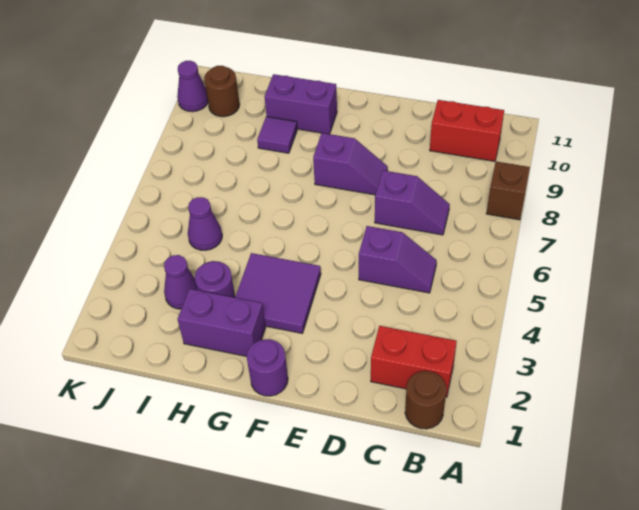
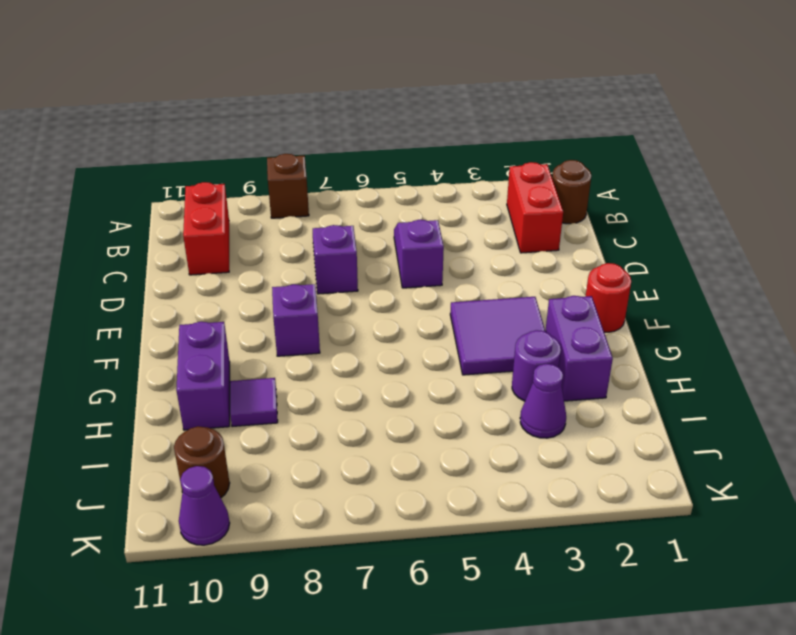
purple 1x1 round brick [247,339,288,396] -> red 1x1 round brick [585,263,631,332]
purple 1x1 cone [188,197,222,250] -> none

